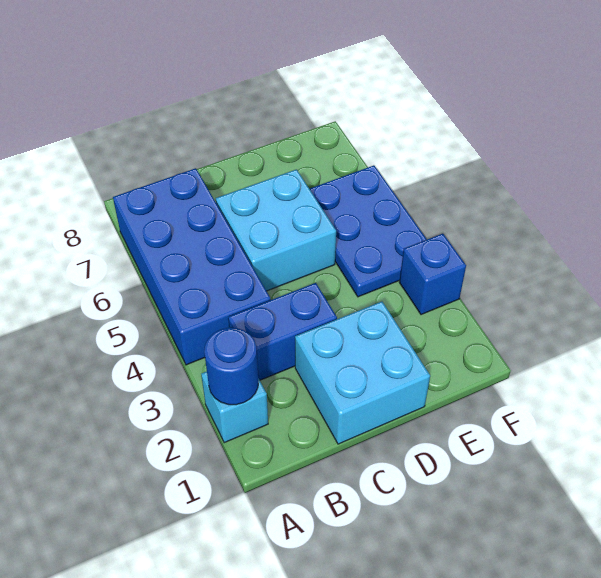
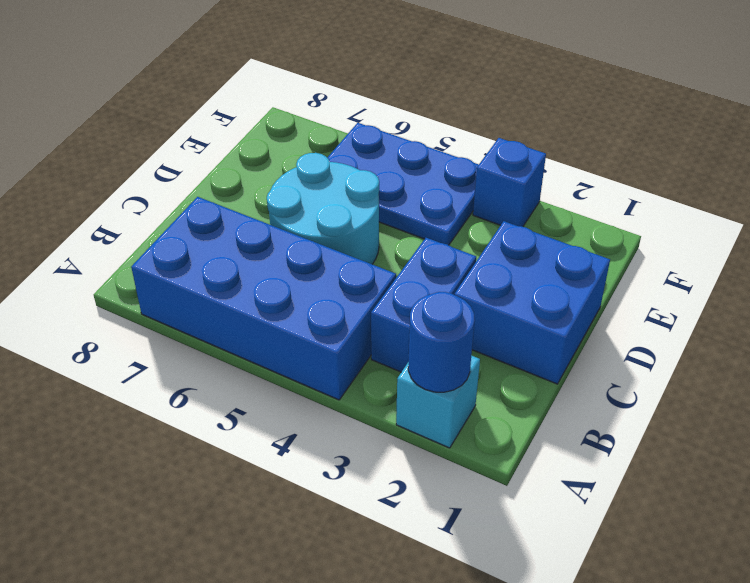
cyan 2x2 brick [295,302,430,444] -> blue 2x2 brick [454,221,610,384]
cyan 2x2 brick [216,169,336,291] -> cyan 2x2 round brick [267,153,379,264]

